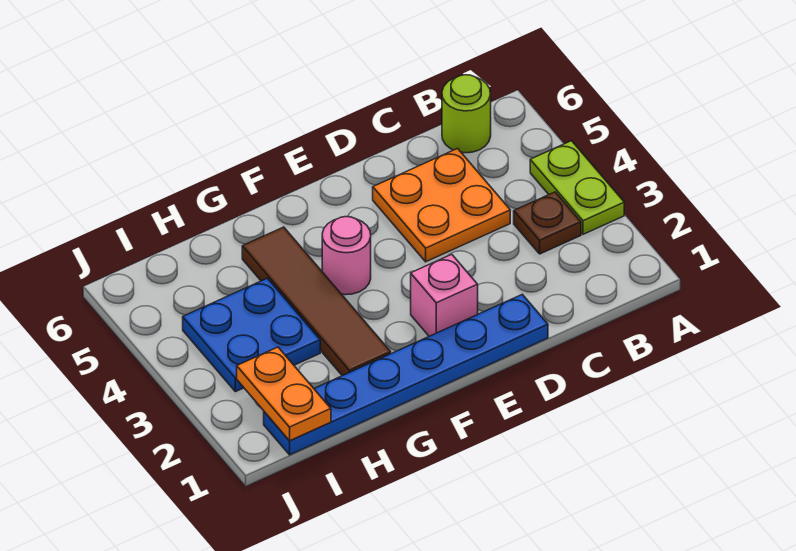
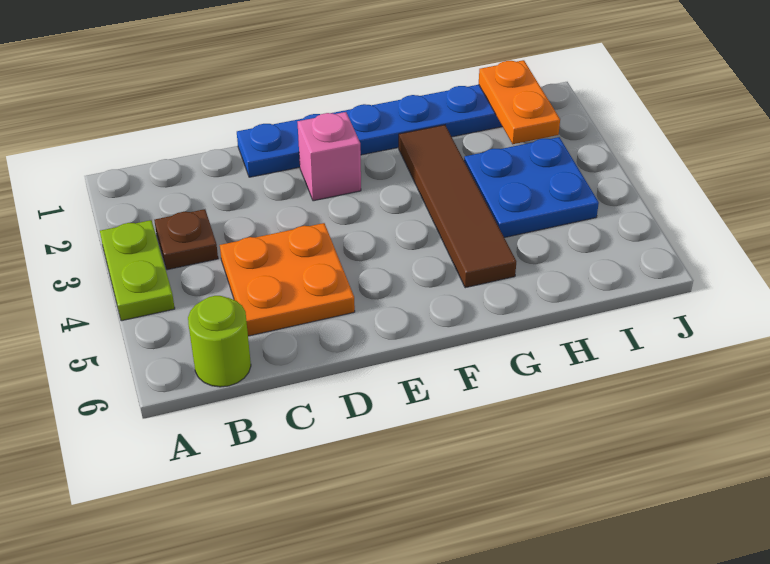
pink 1x1 round brick [322,217,371,295] -> none

